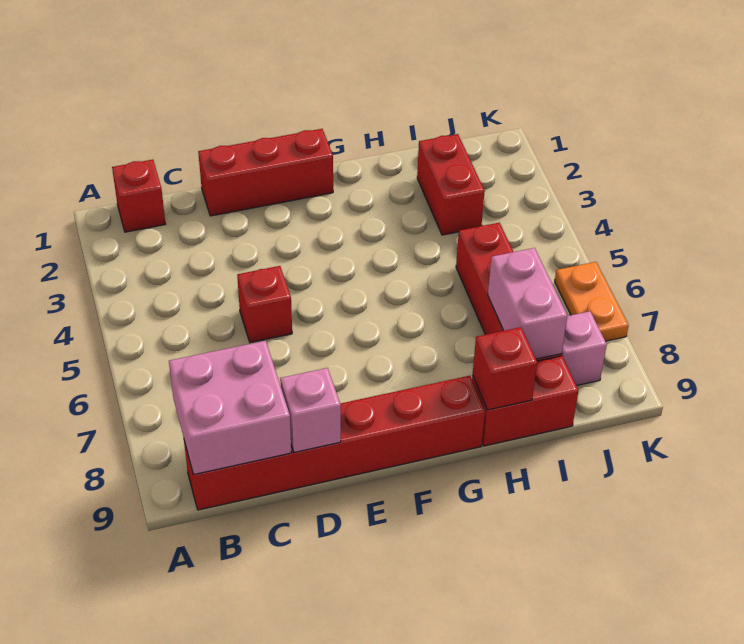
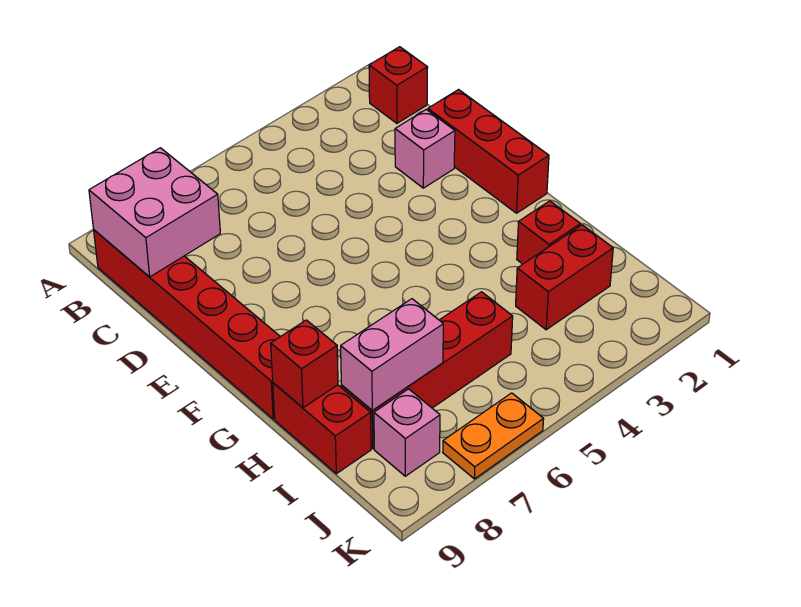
red 1x1 brick [237,266,292,343] -> red 1x1 brick moved to [517,201,580,264]
pink 1x1 brick [280,368,341,452] -> pink 1x1 brick moved to [395,109,455,188]

